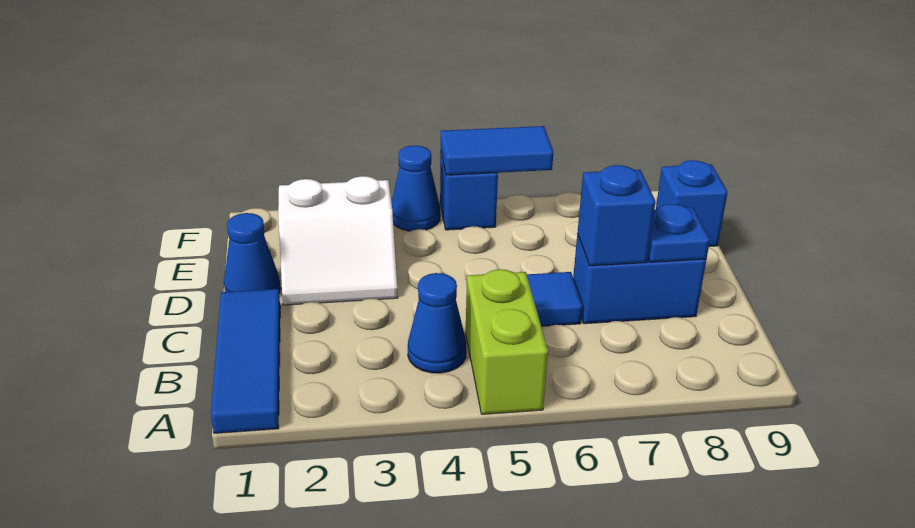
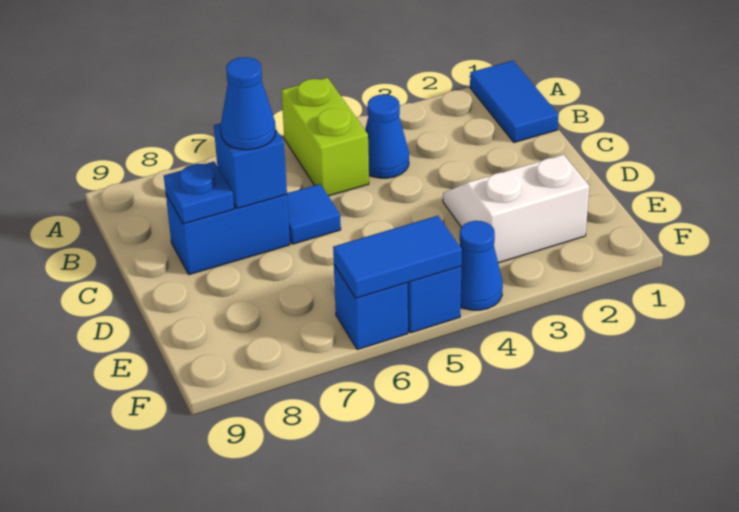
blue 1x3 tile [211,289,280,433] -> blue 1x2 tile [470,61,559,143]
blue 1x1 cone [224,213,281,292] -> blue 1x1 cone moved to [221,57,276,150]
blue 1x1 brick [656,160,728,246] -> blue 1x1 brick moved to [334,265,408,350]

